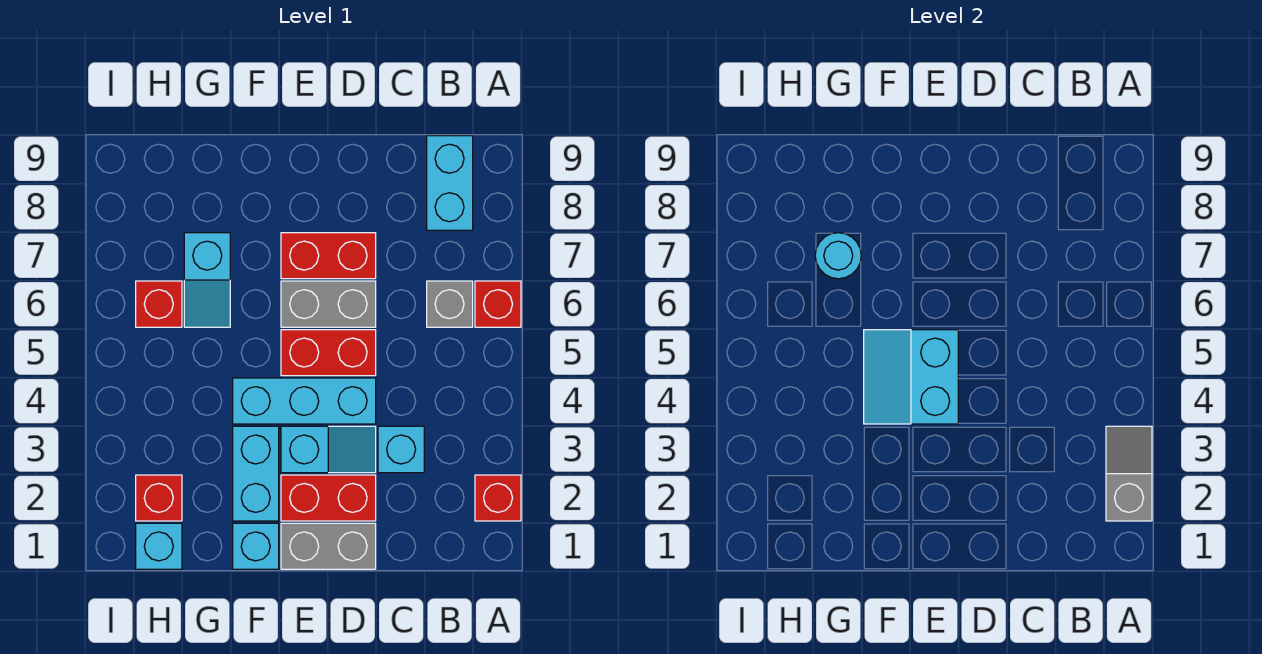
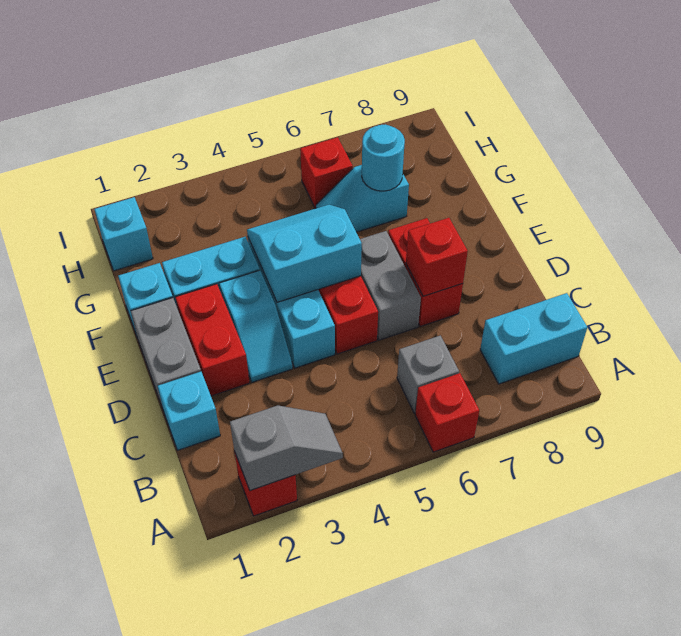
cyan 1x1 brick [378,426,424,473] -> cyan 1x1 brick moved to [158,372,220,450]
red 1x1 brick [136,475,182,521] -> red 1x1 brick moved to [406,218,468,296]

